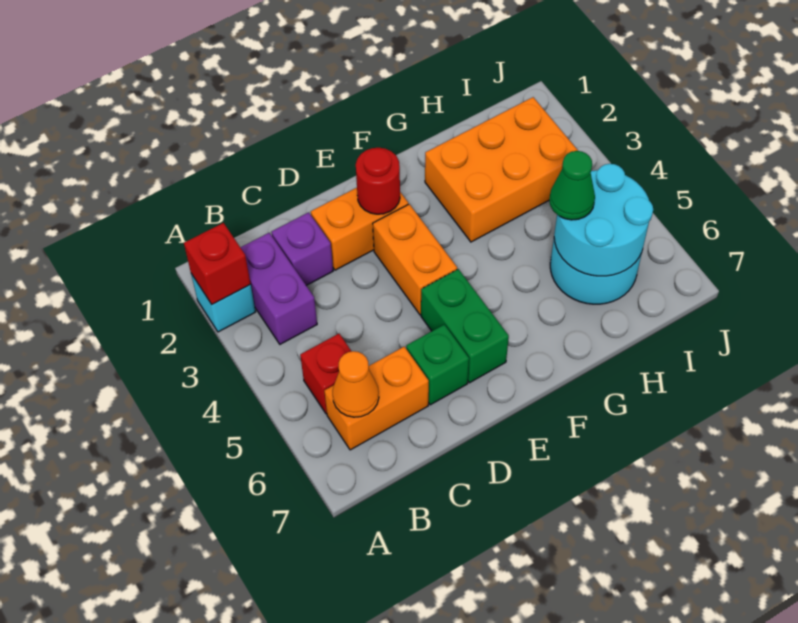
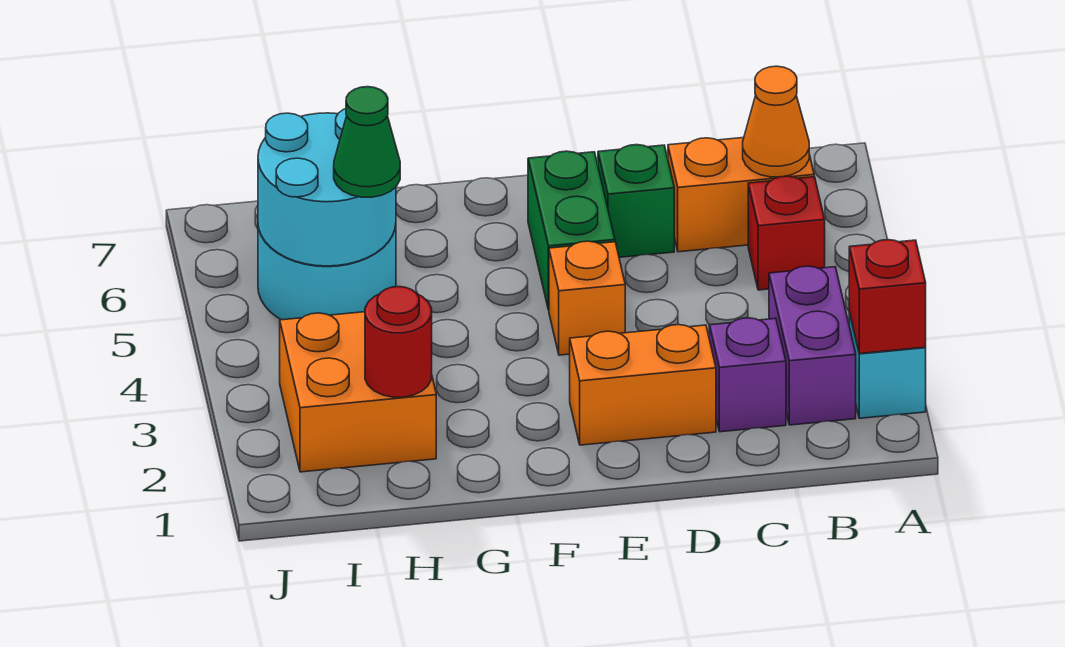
red 1x1 round brick [356,148,400,214] -> red 1x1 round brick moved to [365,287,432,397]
orange 1x2 brick [373,204,457,315] -> orange 1x1 brick [549,241,625,355]
orange 2x3 brick [425,97,578,242] -> orange 2x2 brick [280,312,436,472]

